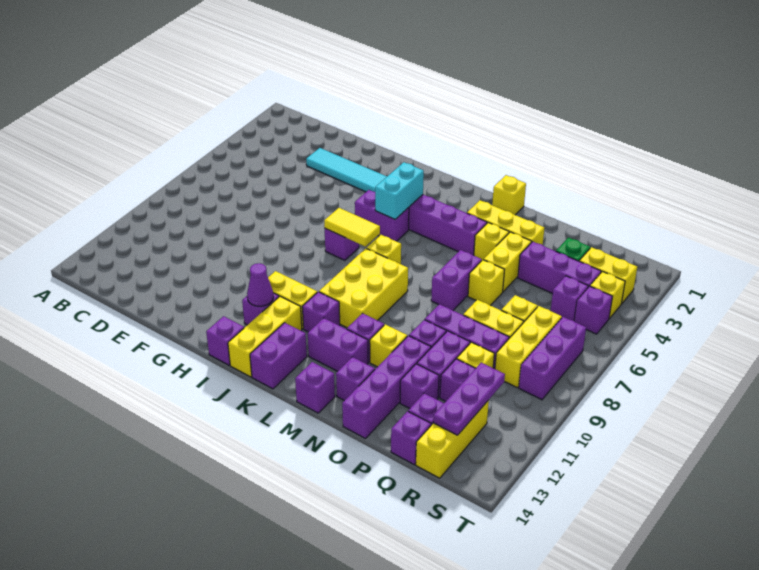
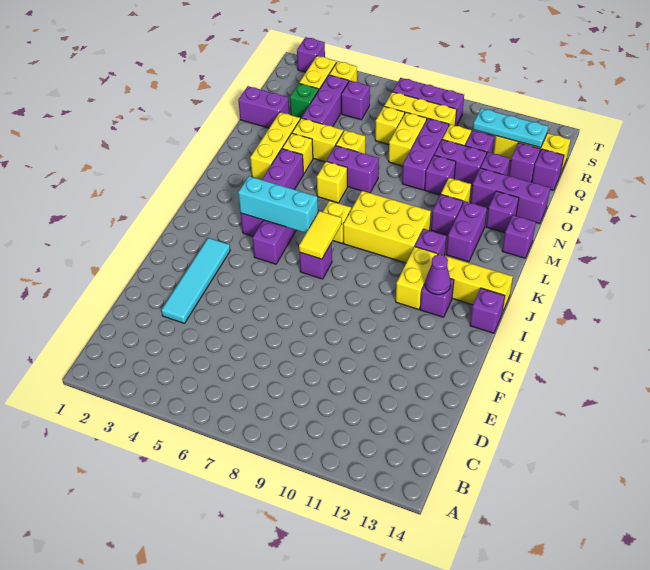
cyan 1x2 brick [375,162,424,219] -> cyan 1x3 brick [238,176,318,233]
purple 1x2 brick [250,323,307,389] -> purple 1x2 brick moved to [238,86,289,128]
yellow 1x1 brick [492,175,526,215] -> yellow 1x1 brick moved to [317,161,347,203]
purple 1x4 brick [342,336,431,438] -> purple 1x3 brick [471,168,550,224]
purple 1x3 plate [433,363,505,435] -> cyan 1x3 plate [473,108,548,148]
purple 1x1 brick [574,286,612,334] -> purple 1x1 brick moved to [297,37,325,72]

